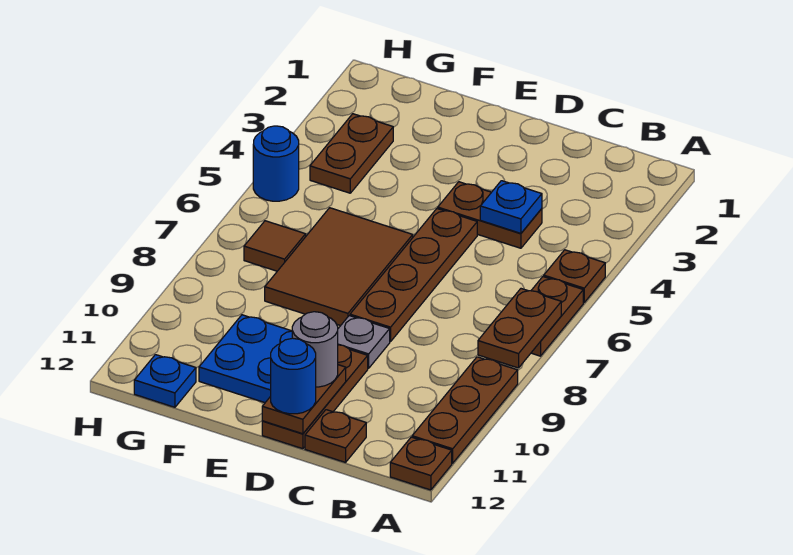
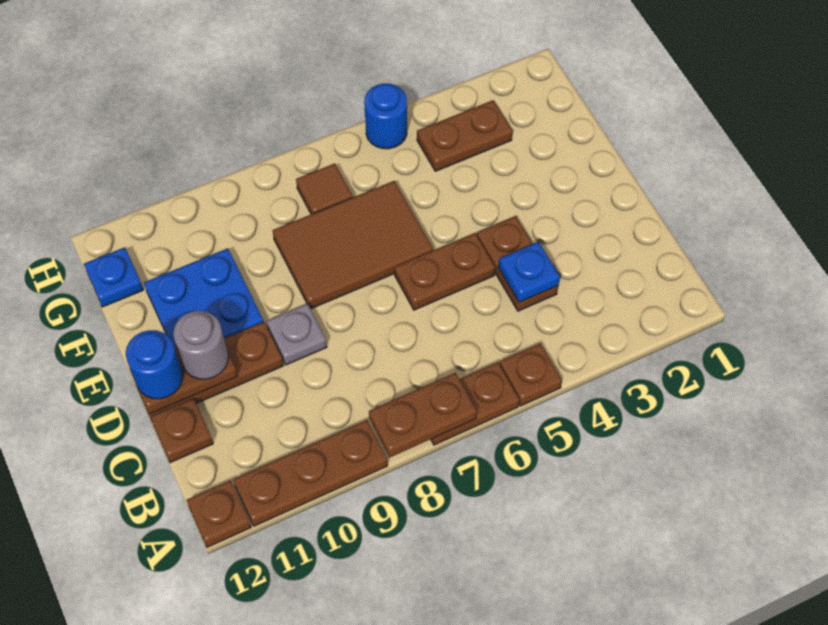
brown 1x4 plate [350,209,477,342] -> brown 1x2 plate [395,233,495,310]

